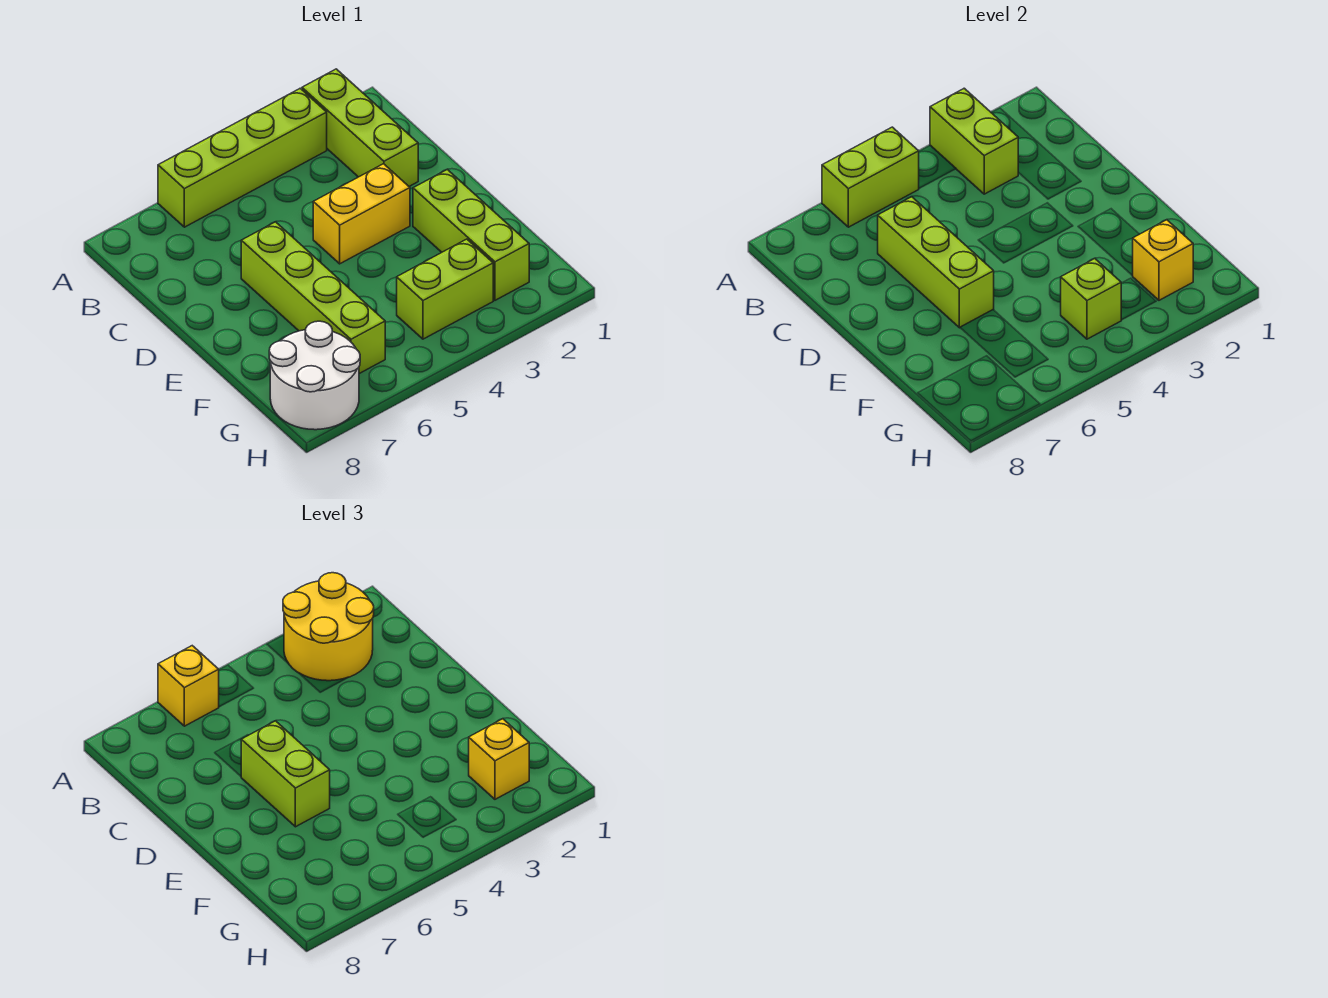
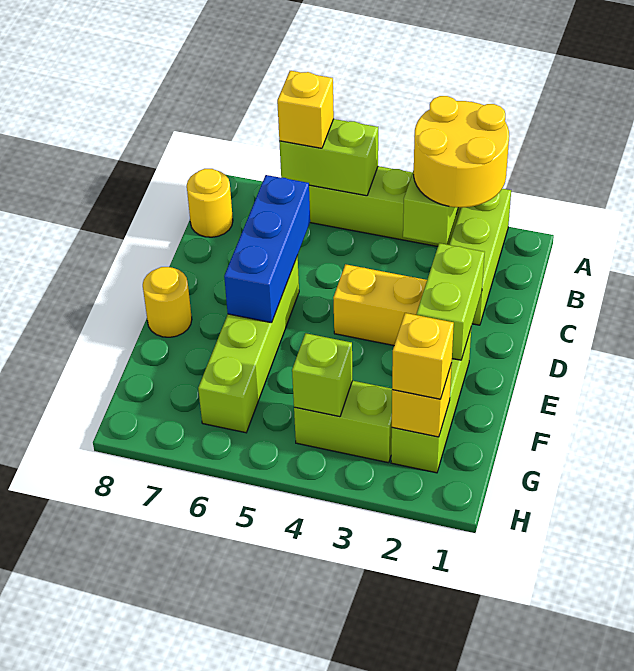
none -> yellow 1x1 round brick [187,169,233,237]
lime 1x3 brick [878,197,994,328] -> blue 1x3 brick [224,175,310,323]
lime 1x2 brick [241,721,330,827] -> lime 1x2 brick moved to [417,243,485,360]
none -> yellow 1x1 round brick [143,267,192,337]
white 2x2 round brick [269,321,360,430] -> none

